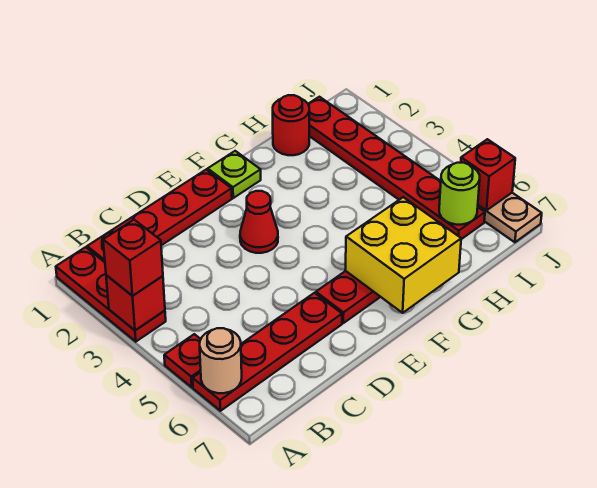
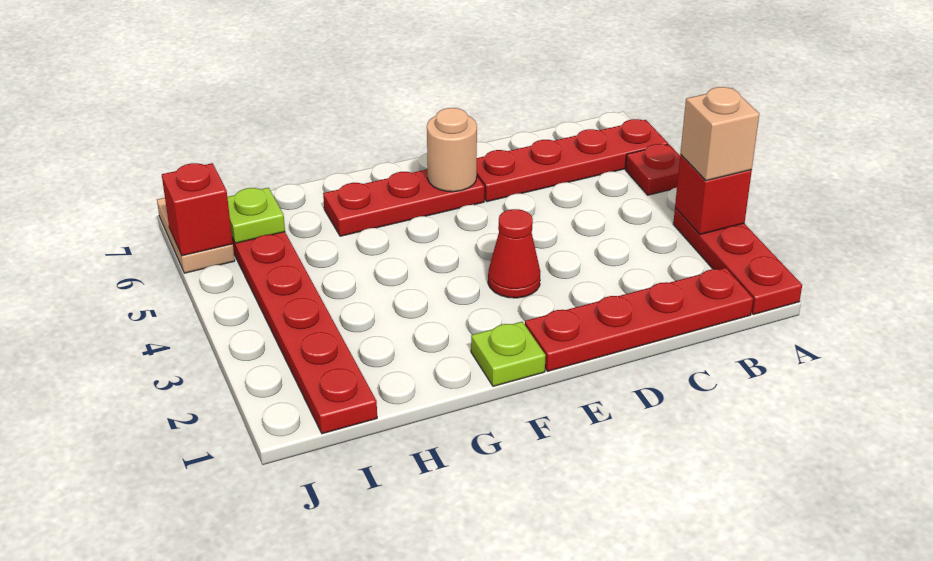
red 1x1 brick [103,220,163,296] -> tan 1x1 brick [680,87,759,181]
tan 1x1 round brick [200,328,242,393] -> tan 1x1 round brick moved to [427,108,477,192]
yellow 2x2 brick [345,197,461,313] -> none
red 1x1 round brick [273,95,309,155] -> none
lime 1x1 round brick [439,163,480,225] -> lime 1x1 plate [227,188,285,243]

